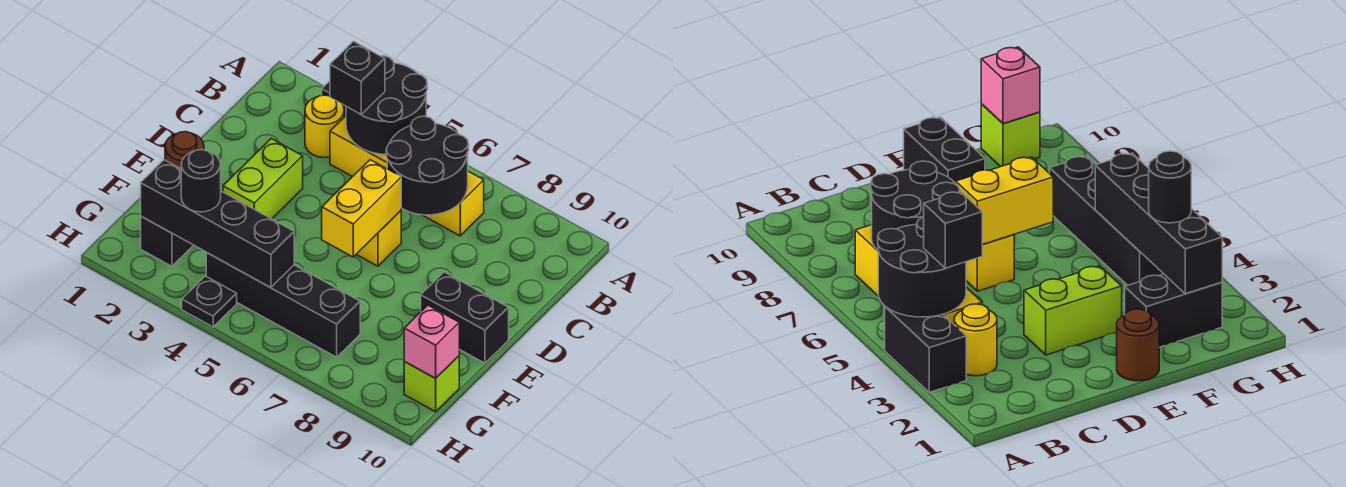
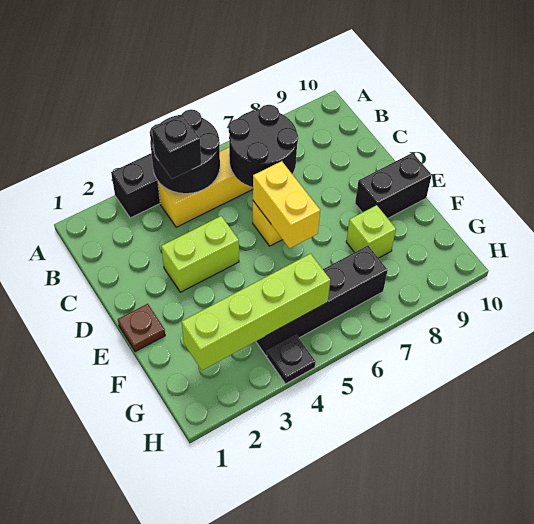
yellow 1x1 round brick [305,95,344,158] -> none
lime 1x2 brick [223,139,303,219] -> lime 1x2 brick turned to [161,216,239,292]
brown 1x1 round brick [165,132,204,169] -> brown 1x1 plate [118,304,165,352]
black 1x2 brick [141,216,193,266] -> none
black 1x4 brick [141,160,294,288] -> lime 1x4 brick [182,254,330,370]
black 1x1 round brick [181,150,221,212] -> none
lime 1x1 brick [404,356,459,412] -> lime 1x1 brick moved to [346,205,396,258]
pink 1x1 brick [404,305,459,378] -> none

